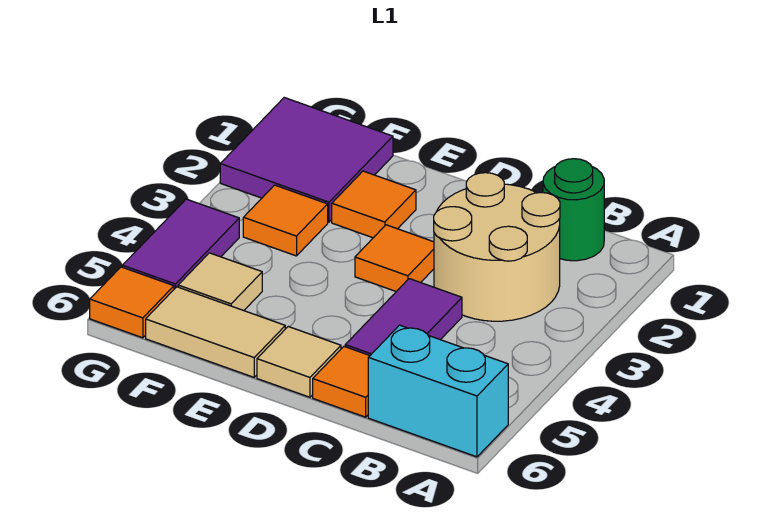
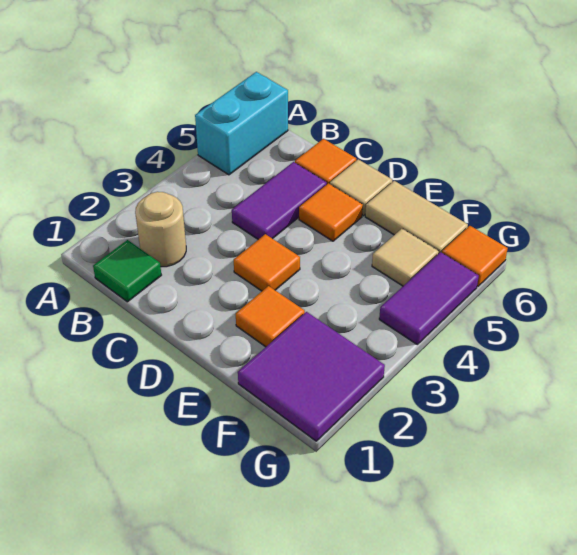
cyan 1x2 brick [368,325,508,457] -> cyan 1x2 brick turned to [195,72,288,175]
green 1x1 round brick [543,159,604,261] -> green 1x1 tile [93,240,161,302]
tan 2x2 round brick [434,173,560,321] -> tan 1x1 round brick [135,192,186,267]
orange 1x1 tile [243,185,328,256] -> orange 1x1 tile moved to [299,183,363,241]

